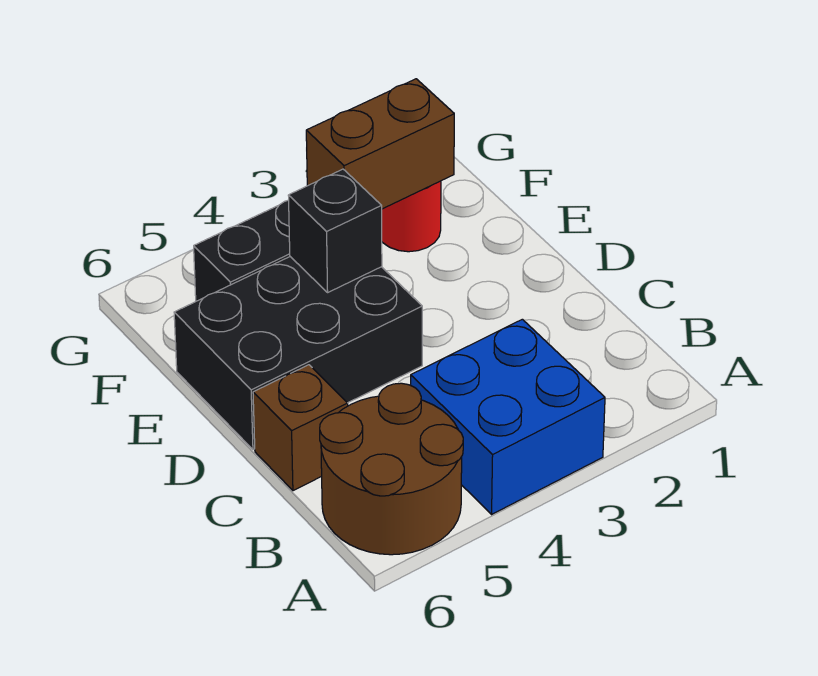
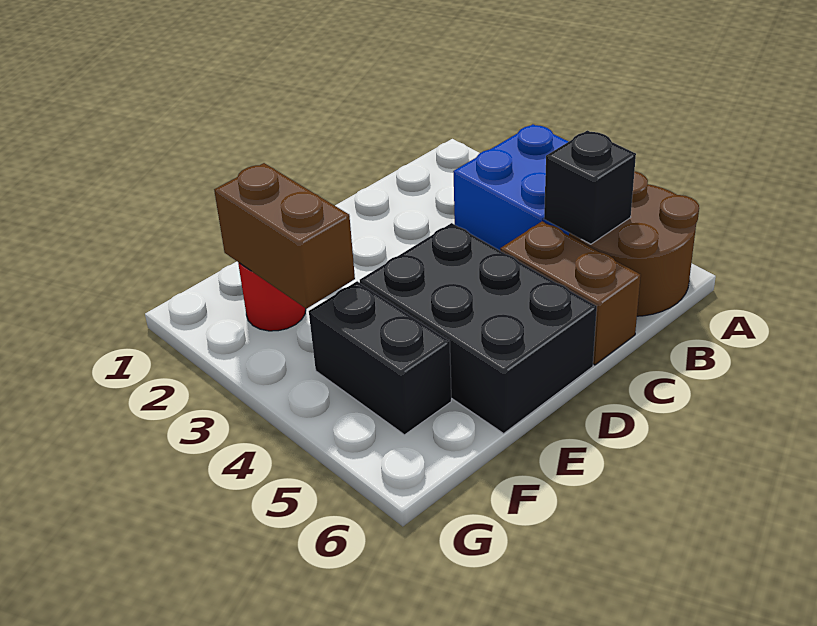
brown 1x1 brick [253,365,348,491] -> brown 1x2 brick [500,221,641,365]
black 1x1 brick [288,169,382,292] -> black 1x1 brick moved to [544,130,636,244]

